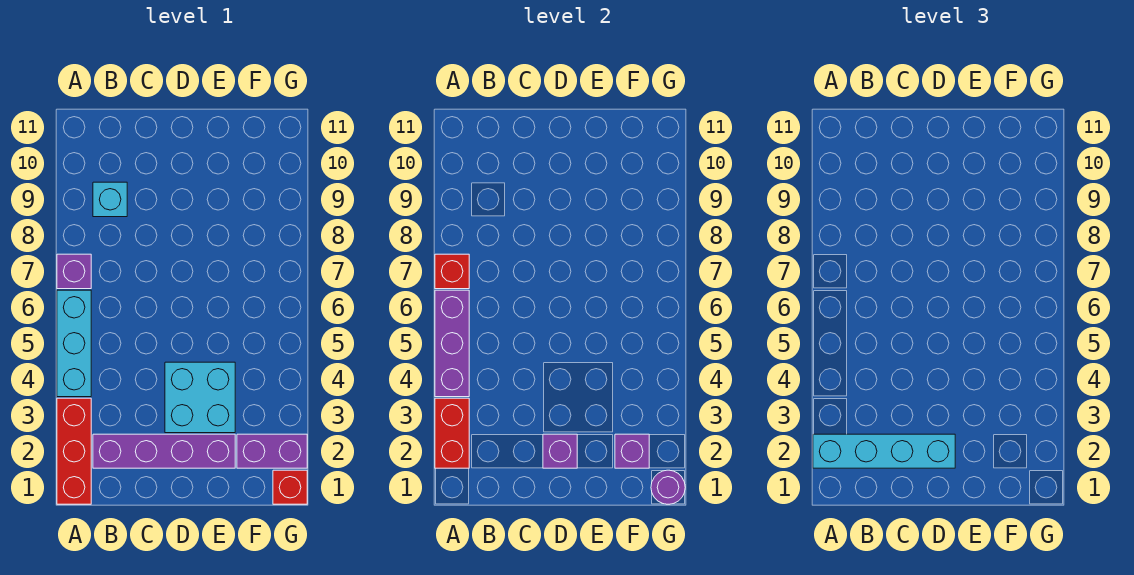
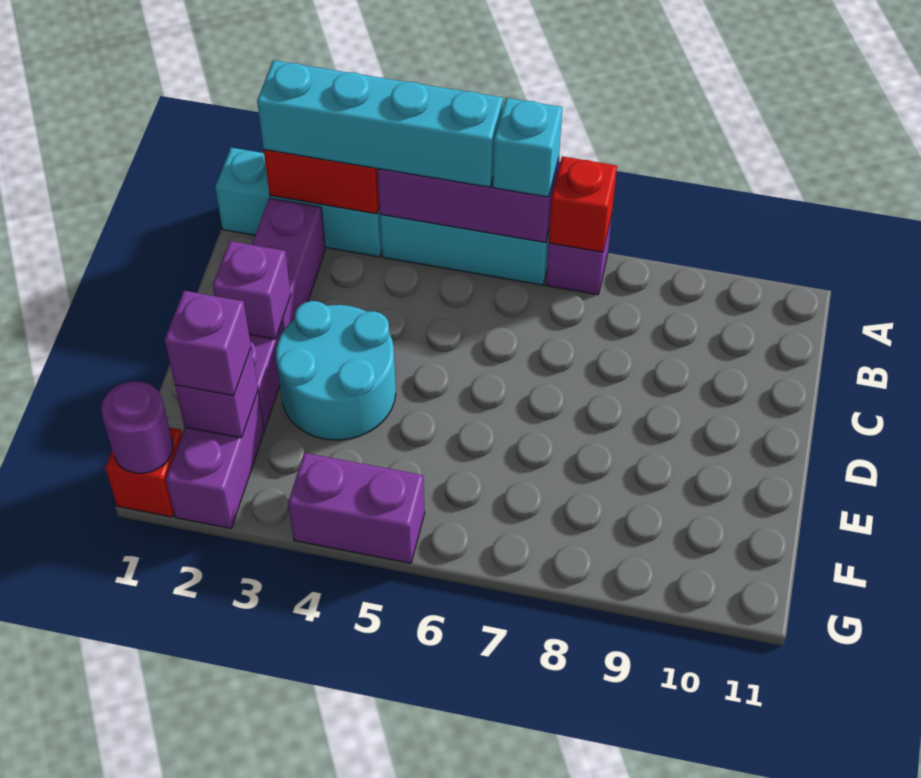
red 1x3 brick [57,398,91,504] -> cyan 1x3 brick [215,148,382,257]
cyan 1x4 brick [813,434,955,468] -> cyan 1x4 brick turned to [257,60,503,187]
cyan 1x1 brick [93,182,127,217] -> cyan 1x1 brick moved to [493,98,562,197]
cyan 2x2 brick [165,362,235,433] -> cyan 2x2 round brick [276,301,396,440]
none -> purple 1x1 brick [165,291,251,396]
none -> purple 1x2 brick [288,453,425,563]

